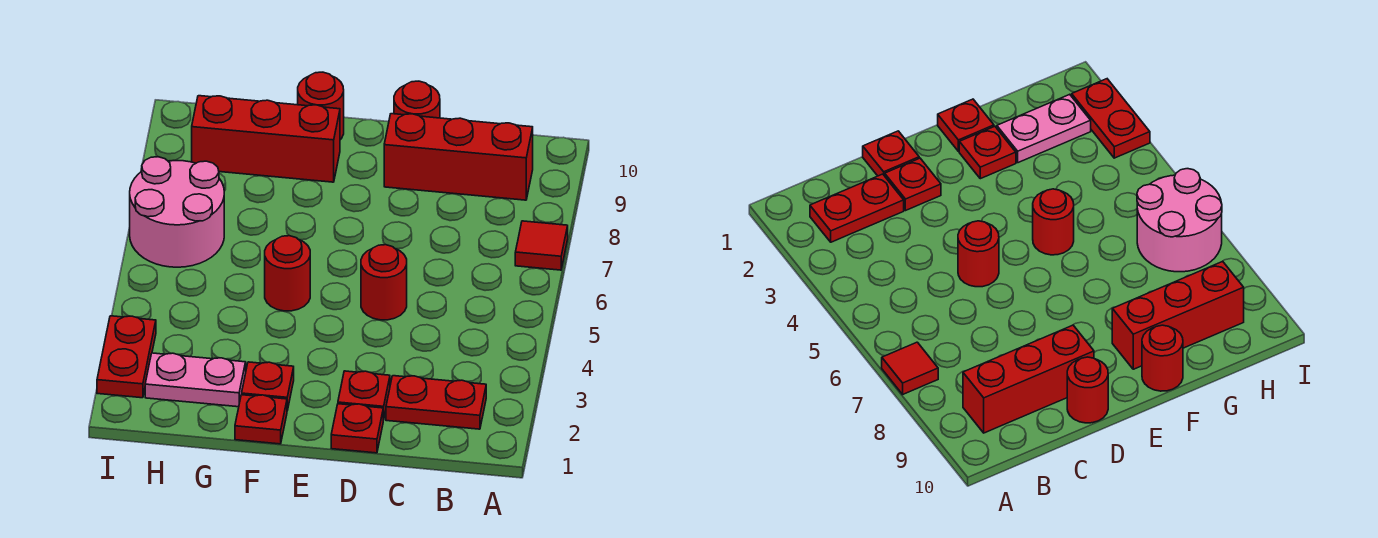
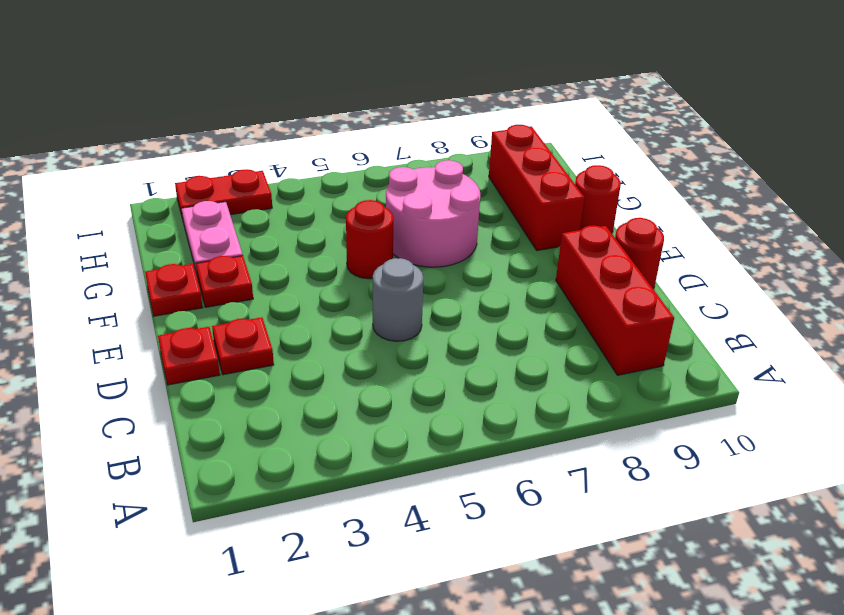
red 1x1 tile [515,221,568,270] -> none
red 1x2 plate [386,376,486,429] -> none
red 1x1 round brick [361,245,407,320] -> grey 1x1 round brick [373,258,424,341]
pink 2x2 round brick [130,157,224,267] -> pink 2x2 round brick moved to [386,160,480,267]

